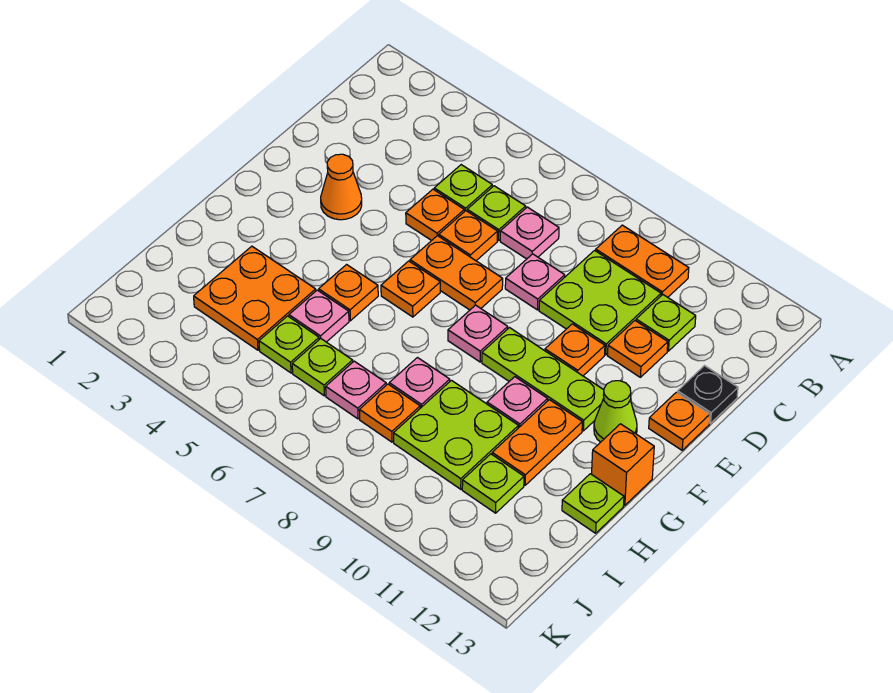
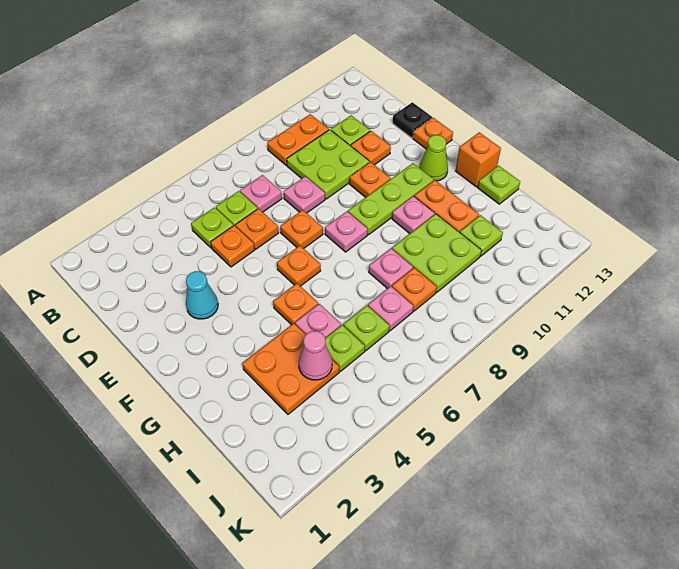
orange 1x1 cone [321,154,362,220] -> cyan 1x1 cone [186,271,218,319]
orange 1x2 plate [410,236,503,310] -> orange 1x1 plate [280,210,323,248]
none -> pink 1x1 cone [299,331,332,380]

